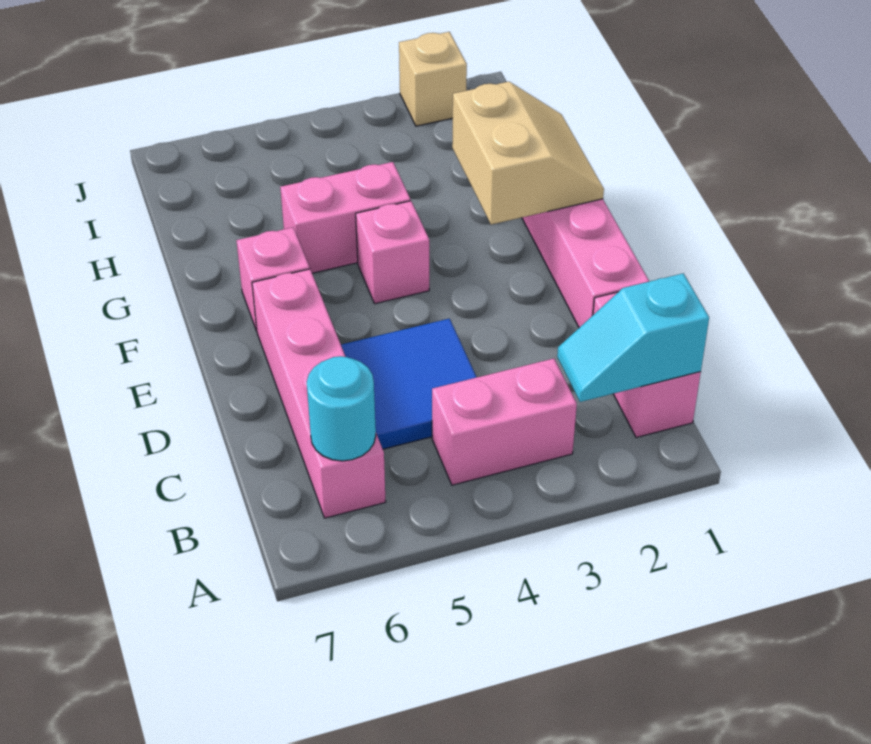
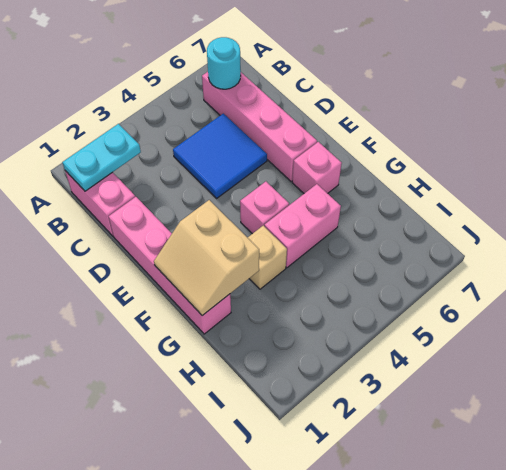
cyan 1x2 slope [557,273,709,402] -> cyan 1x2 plate [62,124,141,191]
pink 1x2 brick [432,359,577,485] -> none
tan 1x1 brick [399,32,467,126] -> tan 1x1 brick moved to [248,226,287,289]

